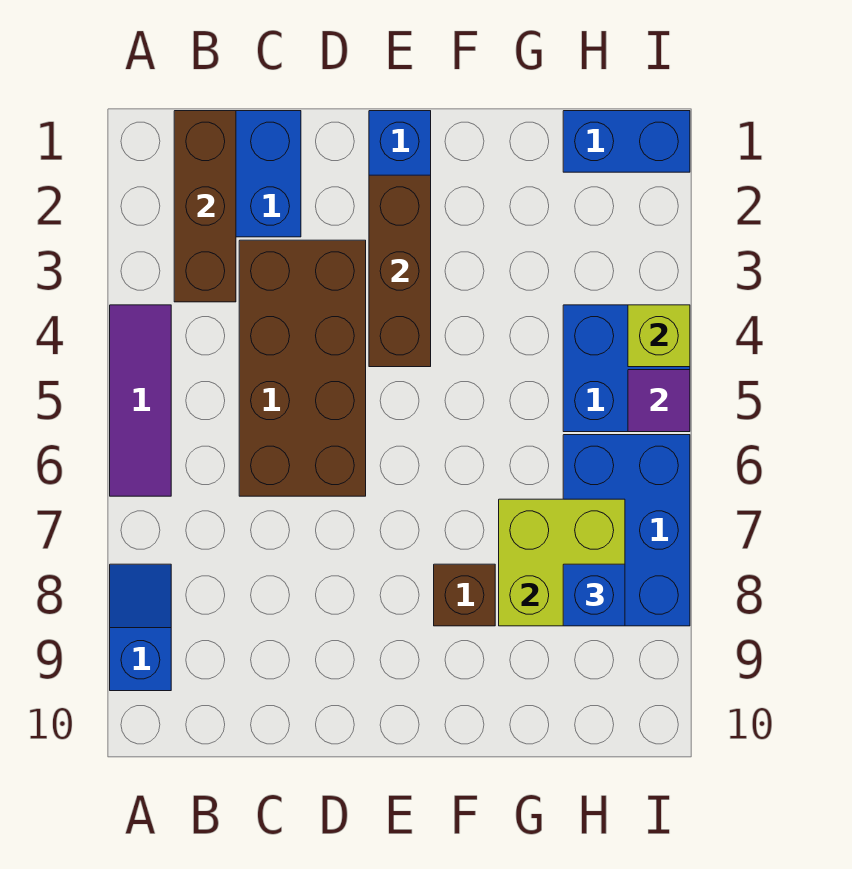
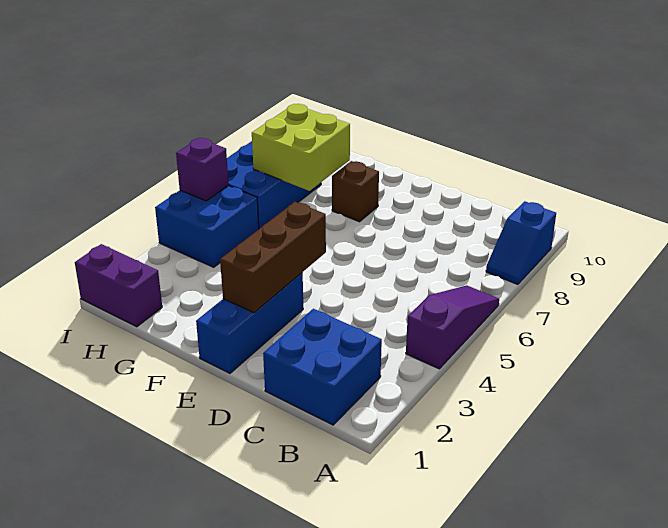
purple 1x3 tile [110,305,171,496] -> purple 1x3 slope [406,285,499,369]
brown 1x3 brick [174,111,236,302] -> none
brown 2x4 brick [239,240,366,496] -> none
blue 1x2 brick [563,111,690,172] -> purple 1x2 brick [75,244,162,327]
blue 1x1 brick [563,564,625,626] -> none
lime 1x1 brick [628,305,690,367] -> none
purple 1x1 tile [628,370,690,432] -> purple 1x1 brick [176,138,229,201]

